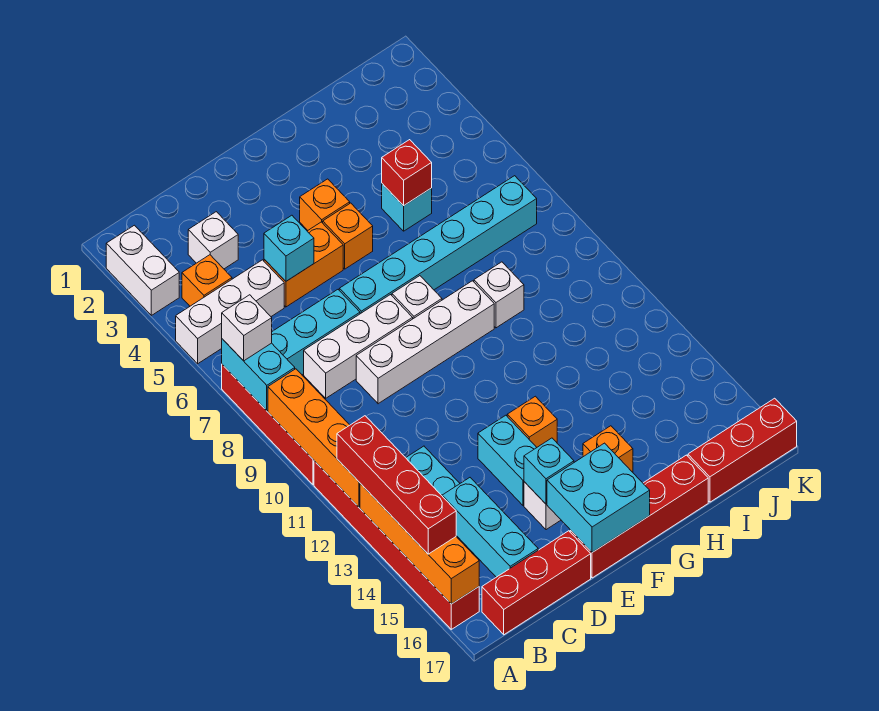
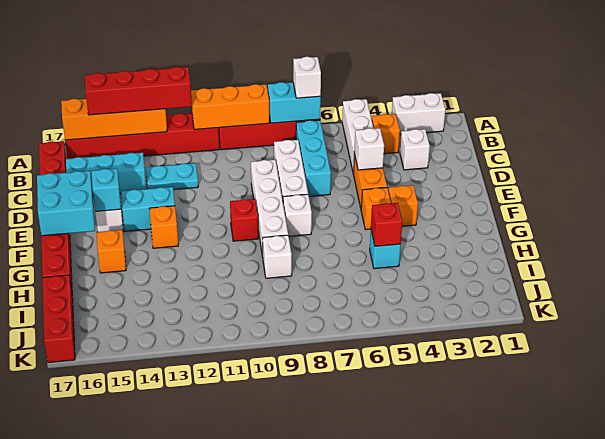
orange 1x4 brick [268,369,360,507] -> orange 1x3 brick [191,84,269,130]
cyan 1x1 brick [264,215,314,281] -> white 1x1 brick [354,128,384,170]
cyan 1x6 brick [339,176,537,314] -> none
none -> red 1x1 brick [230,199,258,241]

